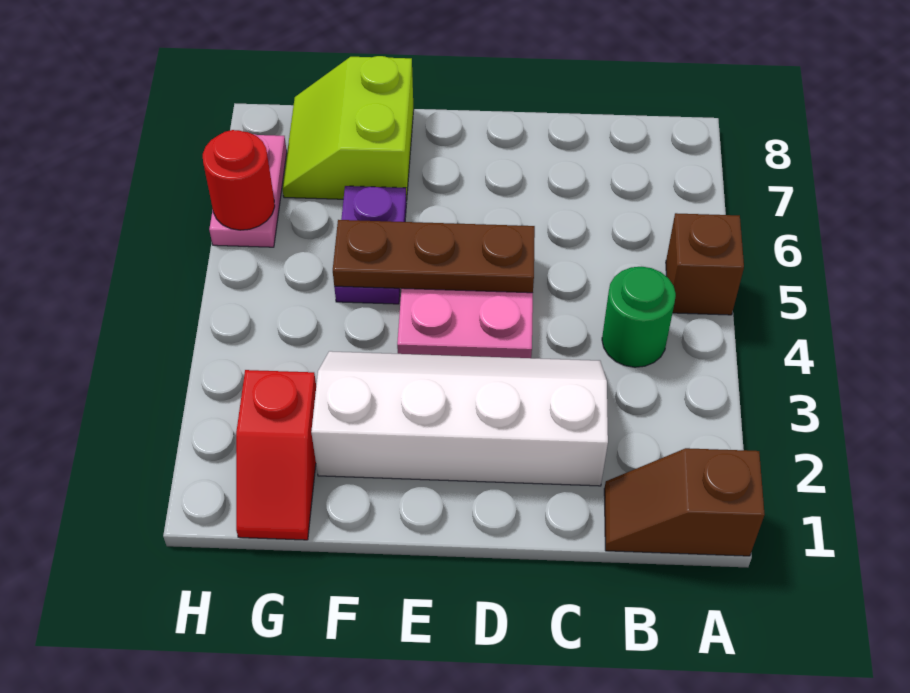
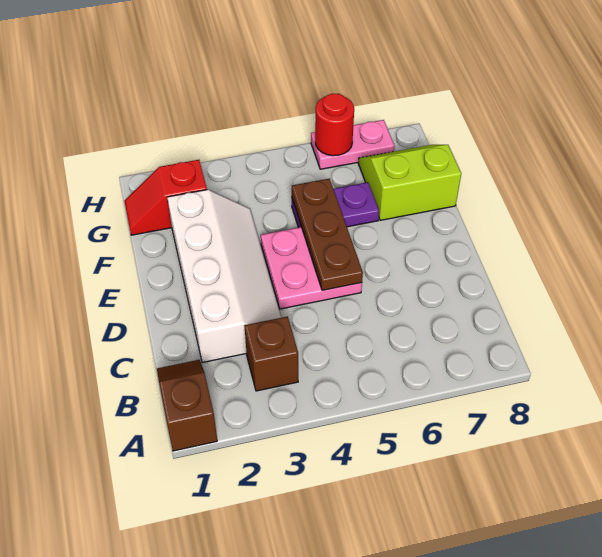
brown 1x1 brick [666,213,744,315] -> brown 1x1 brick moved to [244,317,298,391]
green 1x1 round brick [602,267,676,367] -> none

